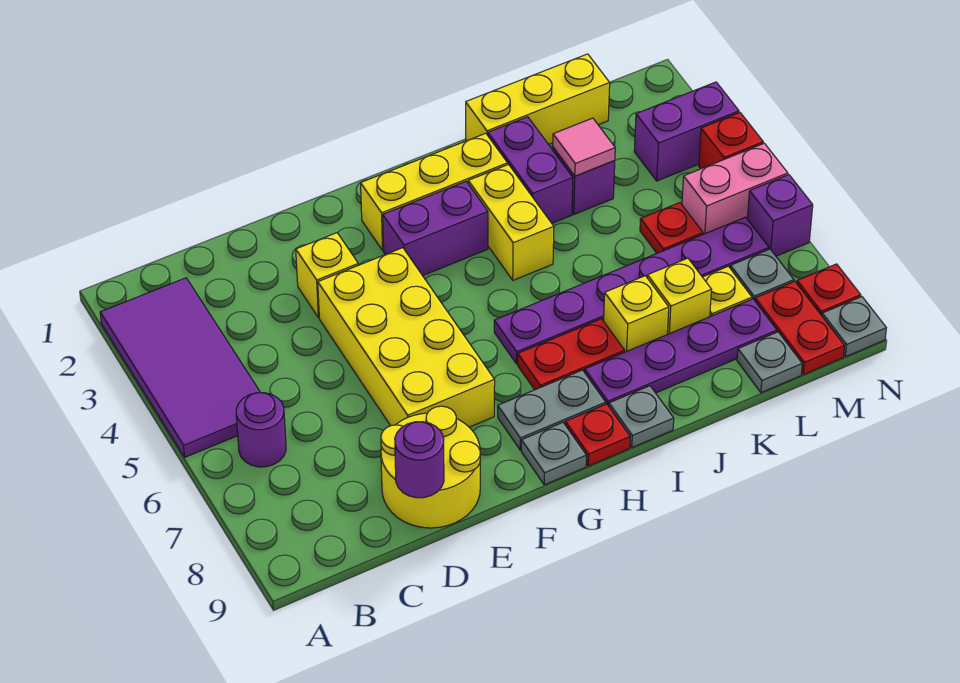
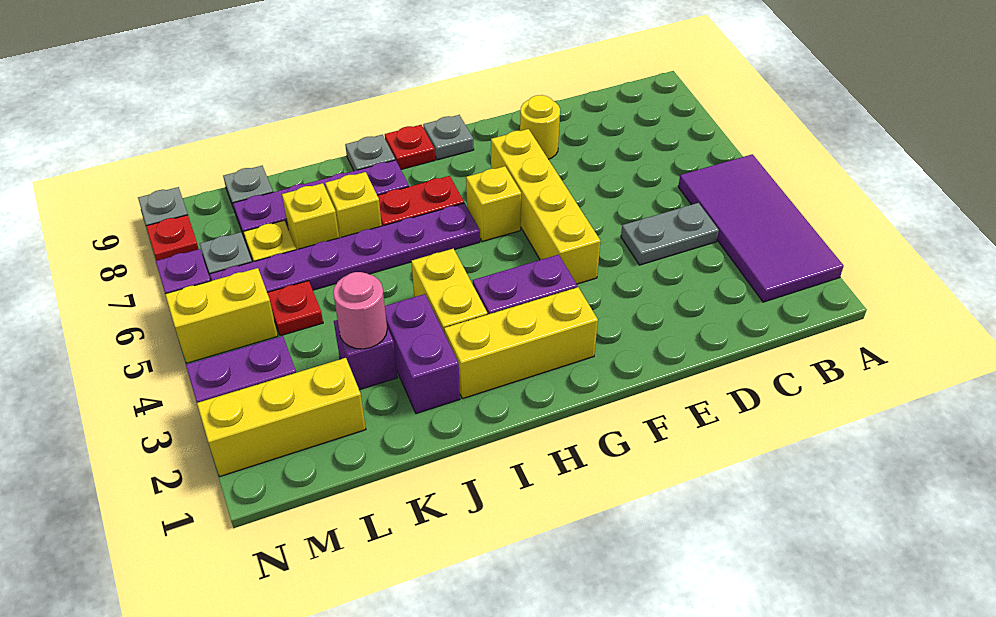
purple 1x1 round brick [236,393,286,467] -> none
yellow 2x2 round brick [381,406,480,528] -> yellow 1x1 round brick [520,95,560,159]
purple 1x1 round brick [395,422,444,498] -> none
yellow 1x1 brick [296,233,358,318] -> yellow 1x1 brick moved to [466,166,521,242]
yellow 2x4 brick [318,248,495,427] -> yellow 1x4 brick [491,129,600,284]
grey 1x2 plate [498,370,606,450] -> grey 1x2 plate moved to [621,203,719,265]
yellow 1x3 brick [466,54,610,144] -> yellow 1x3 brick moved to [197,358,366,476]
pink 1x1 tile [553,118,615,176] -> pink 1x1 round brick [333,272,387,349]
pink 1x2 brick [682,143,788,234] -> yellow 1x2 brick [165,268,278,363]
red 1x2 plate [755,282,844,375] -> none
red 1x1 brick [699,113,763,169] -> none

